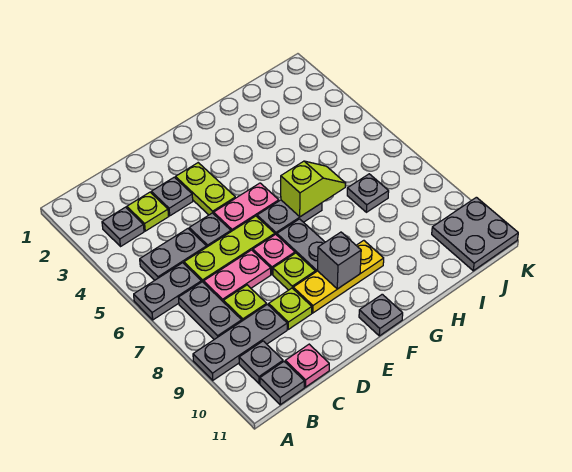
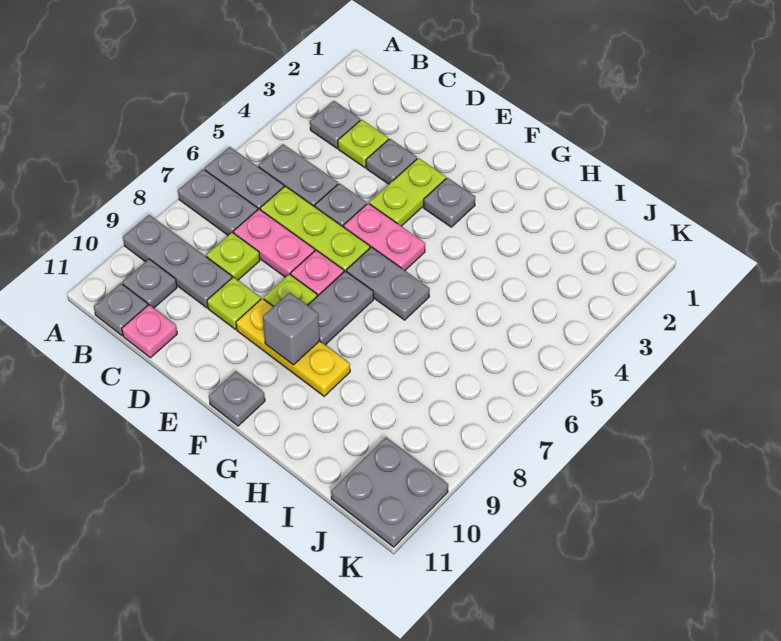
grey 1x2 plate [179,282,242,339] -> grey 1x2 plate turned to [178,169,258,235]
lime 1x2 slope [281,161,346,217] -> none
grey 1x1 plate [347,174,389,212] -> grey 1x1 plate moved to [424,178,475,227]

